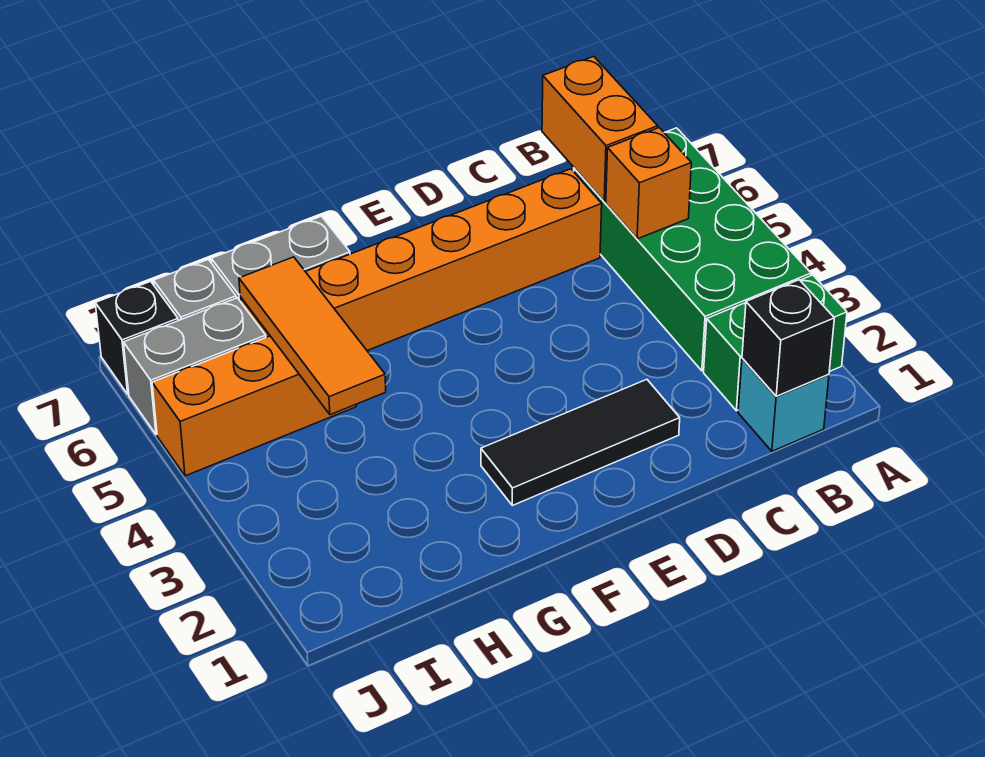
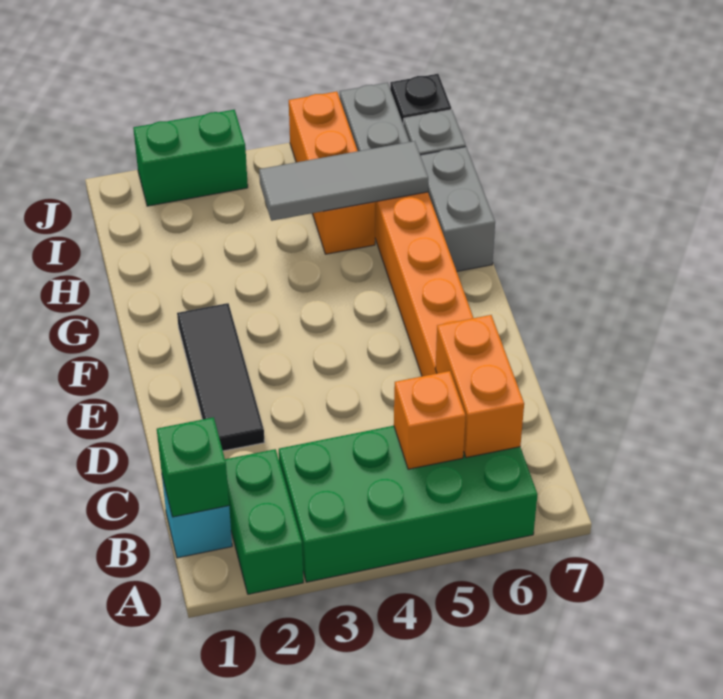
black 1x1 brick [742,280,834,396] -> green 1x1 brick [157,417,229,517]
orange 1x2 brick [542,56,658,202] -> orange 1x2 brick turned to [435,315,524,458]
orange 1x3 tile [239,257,386,415] -> grey 1x3 tile [259,141,428,221]
none -> green 1x2 brick [133,110,248,206]

